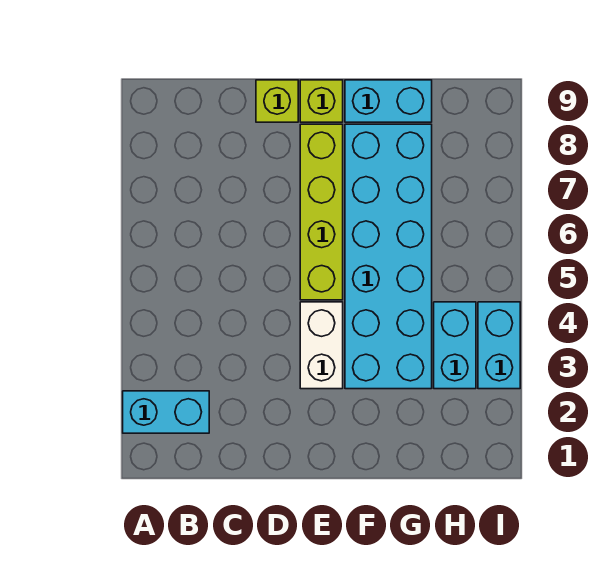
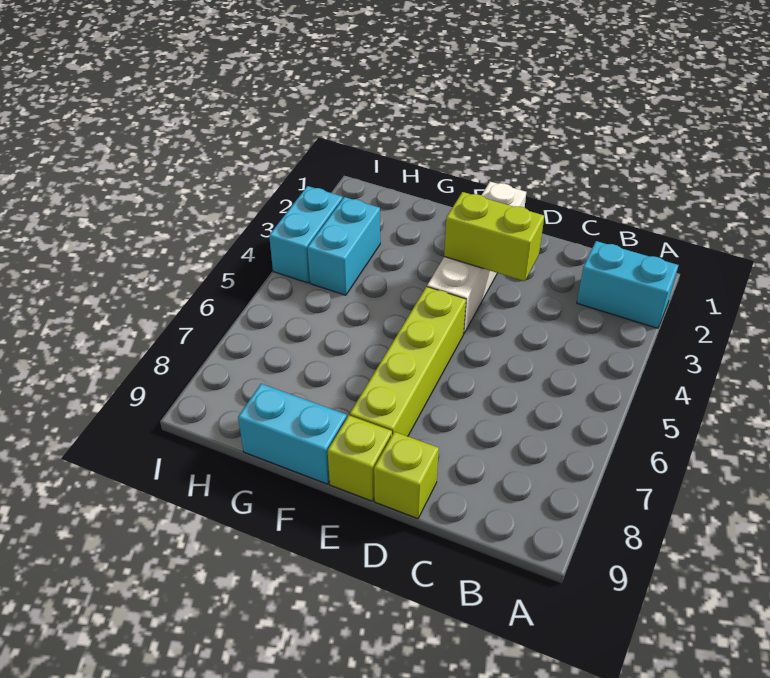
none -> lime 1x2 brick [444,192,544,281]
white 1x2 brick [300,302,343,389] -> white 1x4 brick [427,182,526,334]
cyan 2x6 brick [345,124,432,389] -> none

